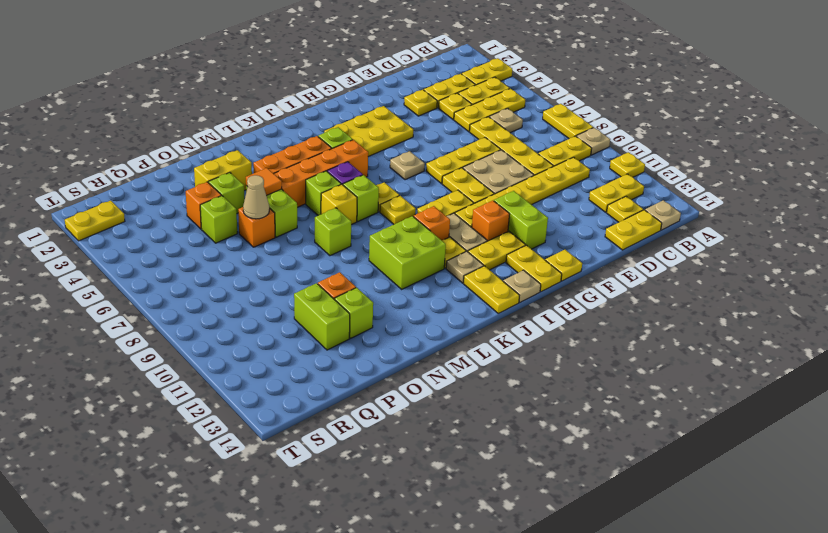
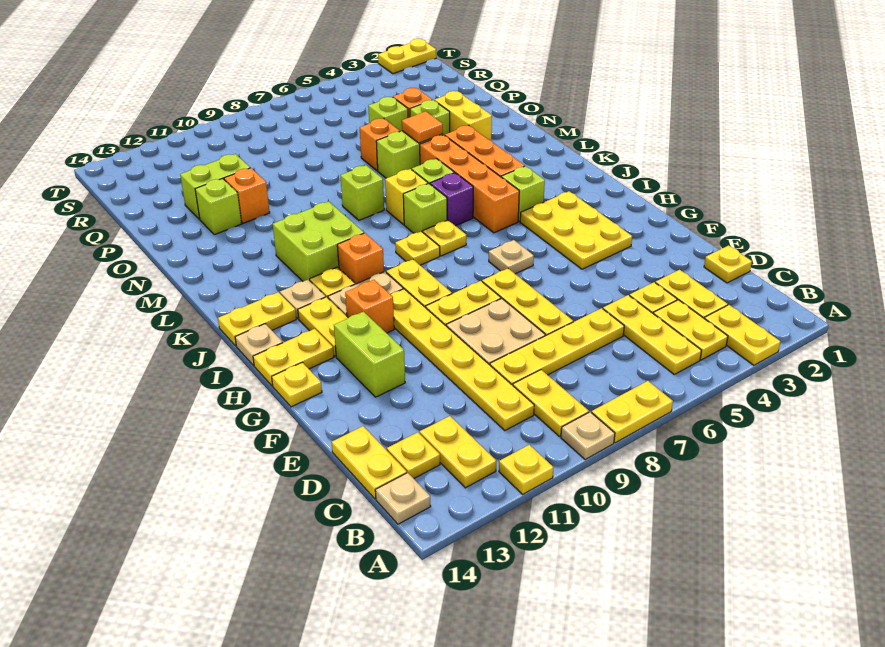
tan 1x1 plate [489,108,523,133] -> none
yellow 1x1 plate [404,90,437,116] -> yellow 1x1 plate moved to [704,245,752,283]
lime 1x2 brick [494,191,548,249] -> lime 1x2 brick turned to [334,312,405,397]
tan 1x1 cone [243,175,269,219] -> none
yellow 1x2 plate [65,201,125,241] -> yellow 1x2 plate turned to [378,39,436,74]

